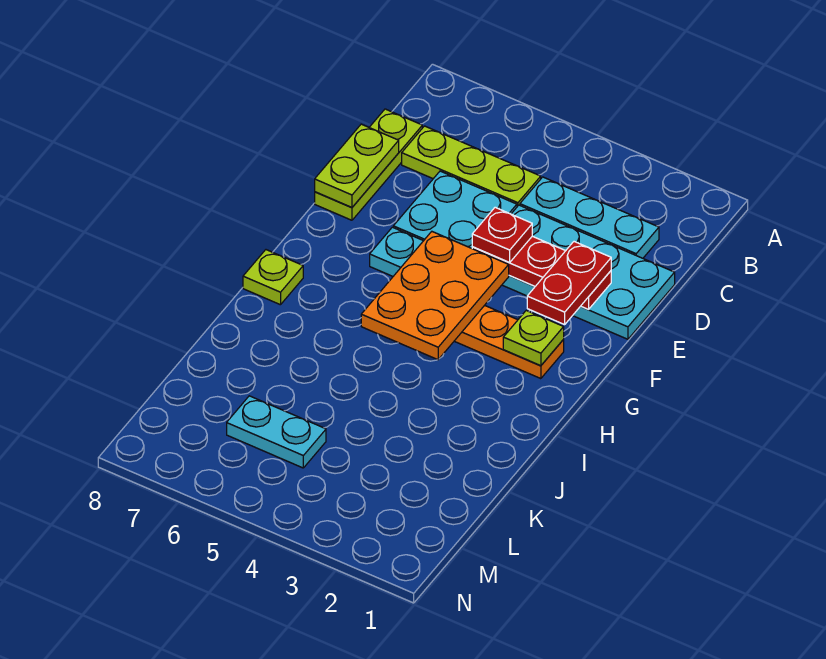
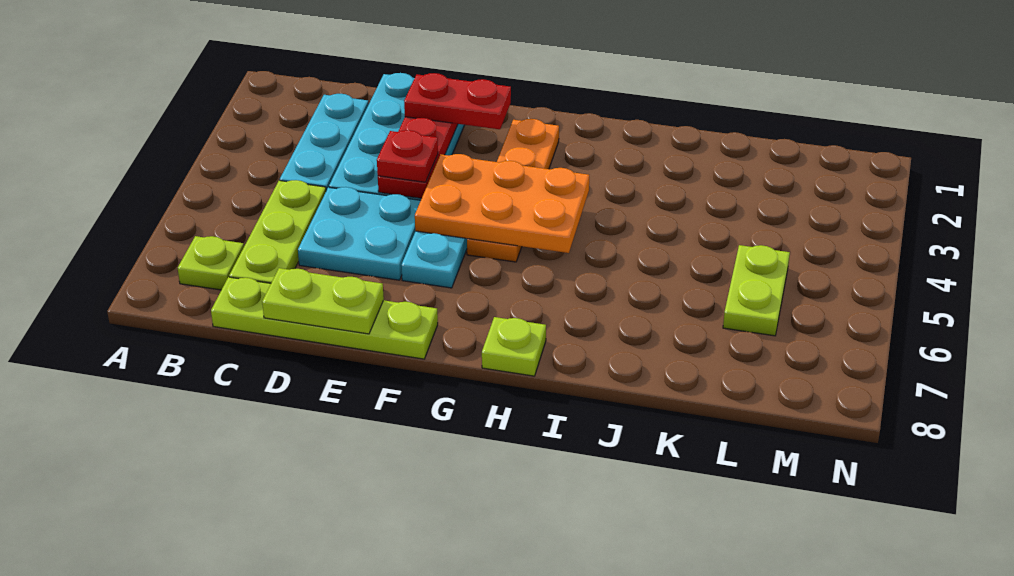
lime 1x3 plate [315,109,422,220] -> lime 1x4 plate [211,277,438,359]
lime 1x1 plate [503,311,564,366] -> lime 1x1 plate moved to [178,236,244,290]
cyan 1x2 plate [227,396,326,468] -> lime 1x2 plate [723,245,790,336]

